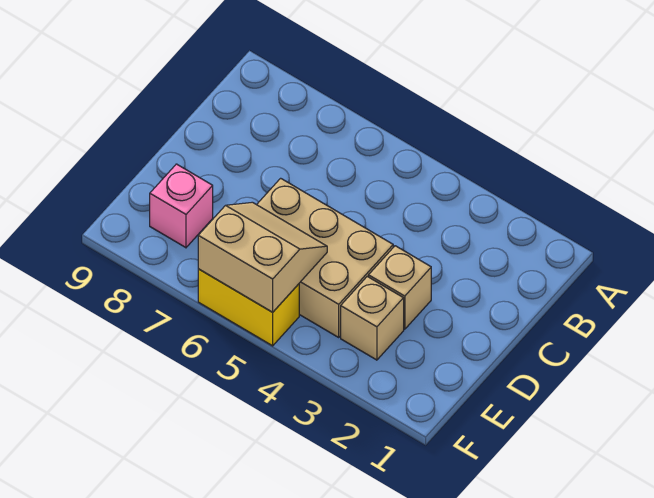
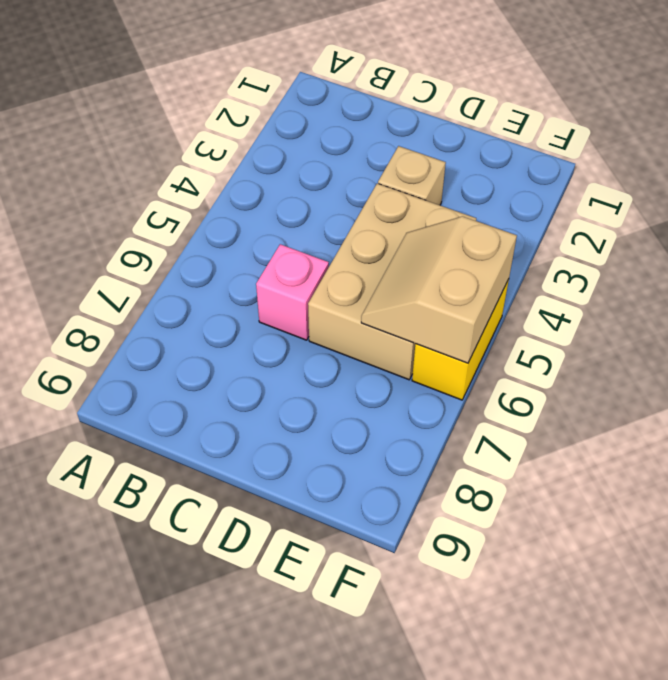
tan 1x1 brick [341,277,404,360] -> none
pink 1x1 brick [150,164,213,248] -> pink 1x1 brick moved to [256,244,329,340]

